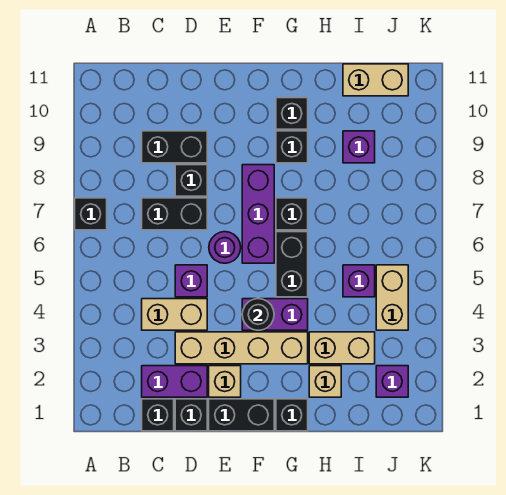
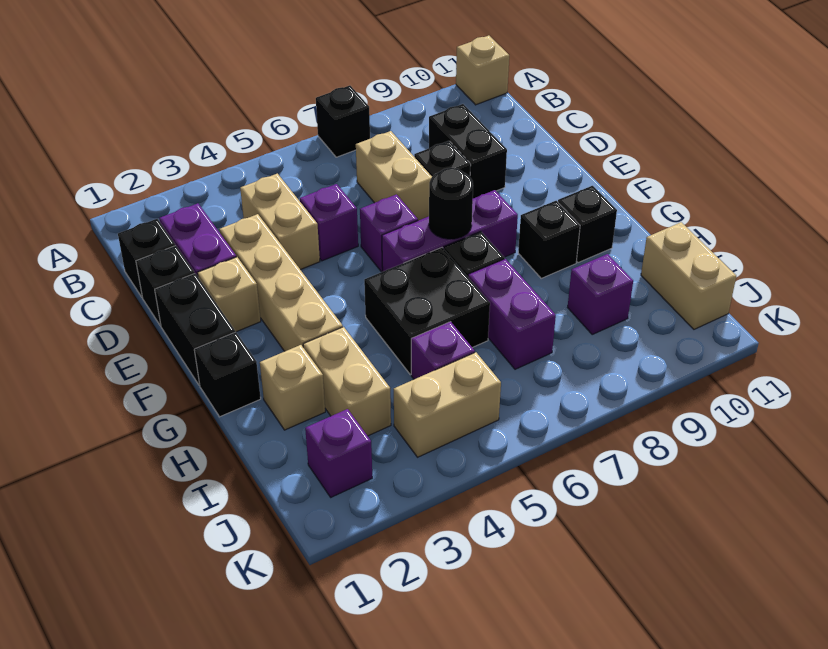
none -> tan 1x1 brick [456,35,509,105]
black 1x2 brick [142,198,207,230] -> tan 1x2 brick [356,131,432,221]
purple 1x1 round brick [209,232,241,263] -> purple 1x1 brick [360,194,418,272]
purple 1x2 brick [242,299,308,330] -> purple 1x2 brick moved to [468,259,556,369]
black 1x1 round brick [242,299,274,330] -> black 1x1 round brick moved to [429,168,473,239]
black 1x2 brick [276,232,308,297] -> black 2x2 brick [364,248,490,375]

